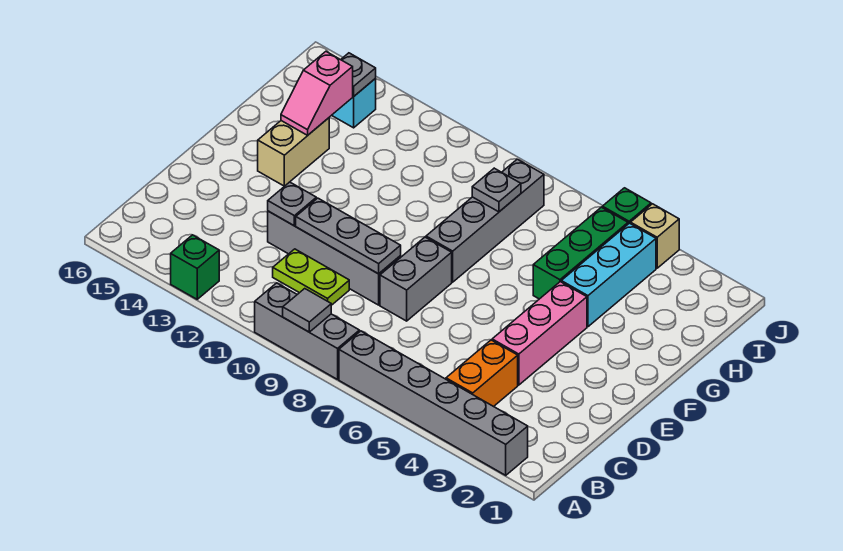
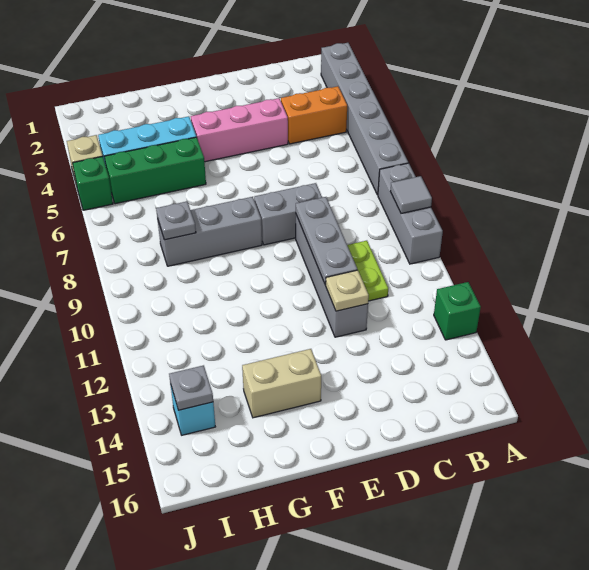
grey 1x1 plate [268,182,316,226] -> tan 1x1 plate [326,270,369,311]
grey 1x4 brick [426,159,544,282] -> grey 1x3 brick [157,197,262,266]
pink 1x2 slope [281,52,353,135] -> none

